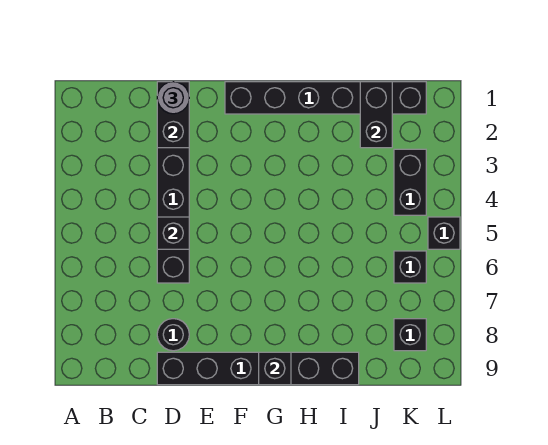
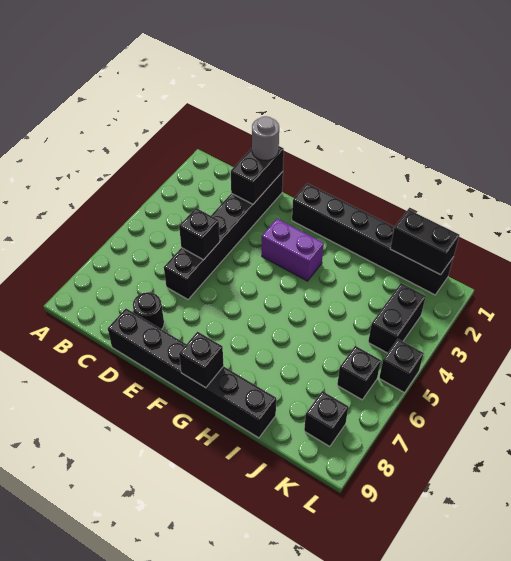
none -> purple 1x2 brick [262,219,324,281]
black 1x2 brick [360,82,392,148] -> black 1x2 brick turned to [390,210,459,275]

